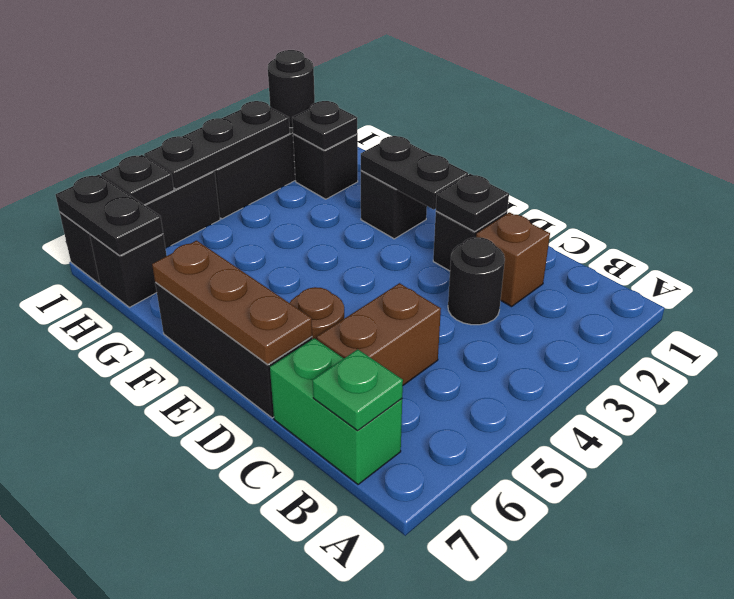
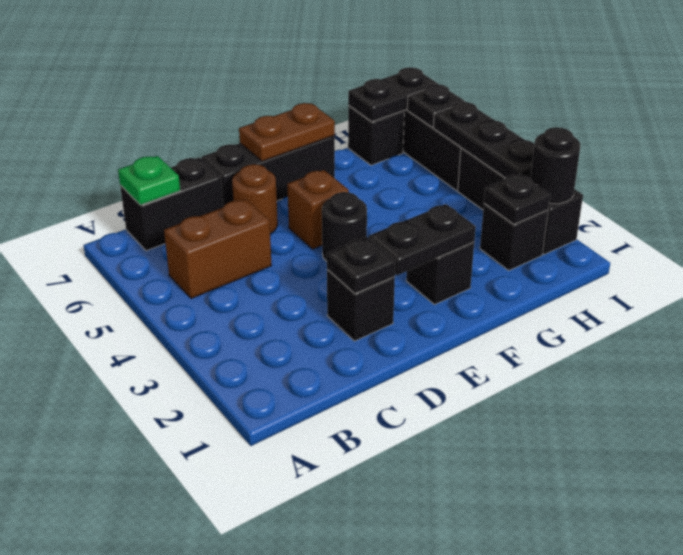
green 1x2 brick [270,338,402,484] -> black 1x2 brick [120,158,223,251]
brown 1x1 brick [476,212,550,307] -> brown 1x1 brick moved to [287,170,349,249]
black 1x1 round brick [448,237,505,325] -> black 1x1 round brick moved to [322,192,367,262]
brown 1x2 brick [317,283,441,385] -> brown 1x2 brick turned to [164,199,272,299]
brown 1x3 plate [152,241,312,364] -> brown 1x2 plate [239,103,335,161]

